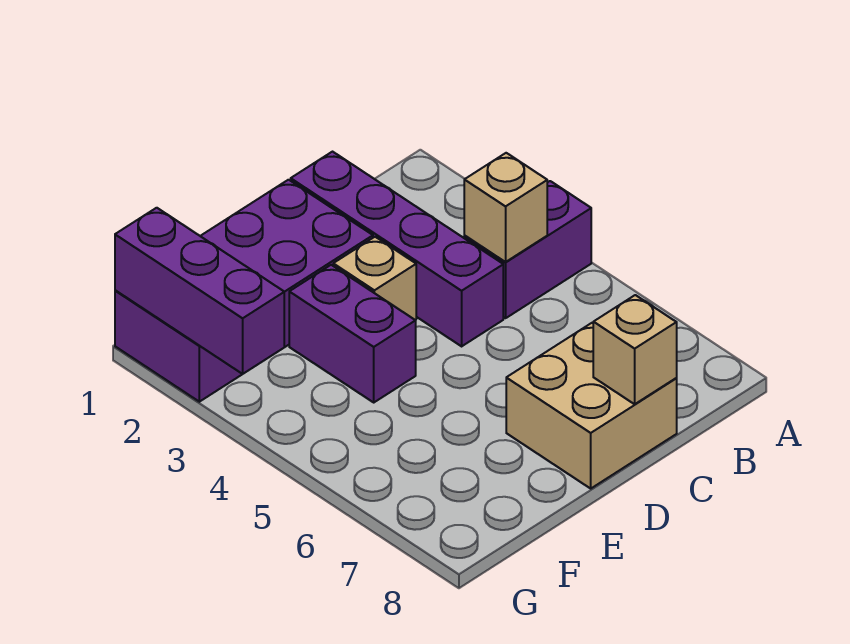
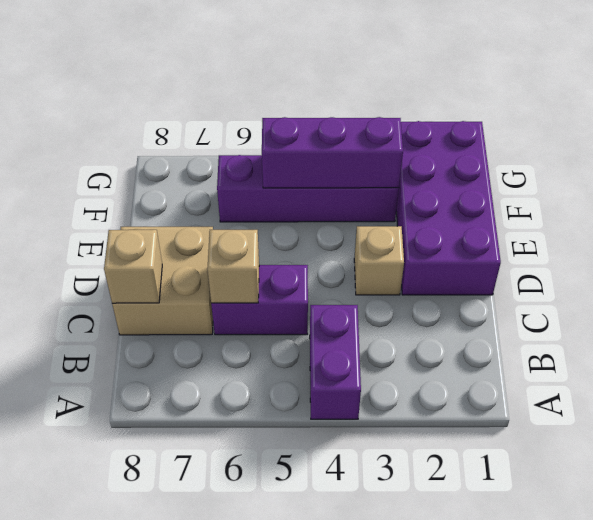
tan 1x1 brick [464,153,547,262] -> tan 1x1 brick moved to [207,230,259,303]
purple 1x4 brick [291,152,503,346] -> purple 1x4 brick moved to [217,155,399,222]
purple 1x2 brick [289,265,416,402] -> purple 1x2 brick moved to [211,265,308,335]
purple 1x3 brick [115,208,284,374] -> purple 1x3 brick moved to [262,117,403,188]

